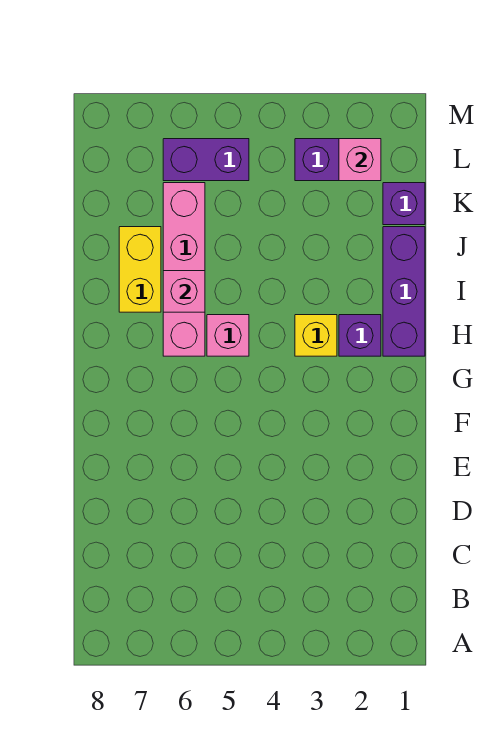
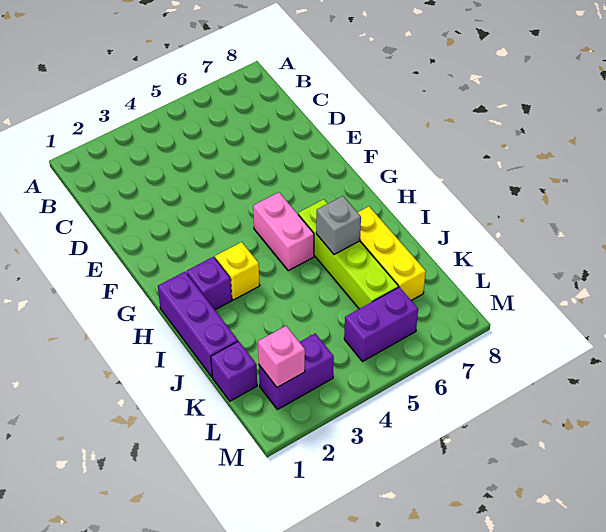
pink 1x1 brick [207,315,249,356] -> pink 1x2 brick [253,192,314,271]
pink 1x4 brick [163,183,205,356] -> lime 1x4 brick [298,199,398,309]
pink 1x1 brick [163,271,205,312] -> grey 1x1 brick [316,196,361,255]
yellow 1x2 brick [119,227,161,312] -> yellow 1x3 brick [358,207,426,300]

